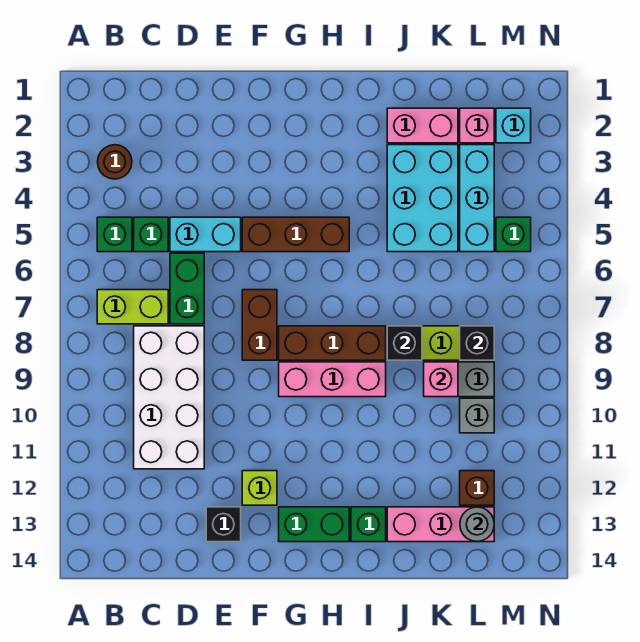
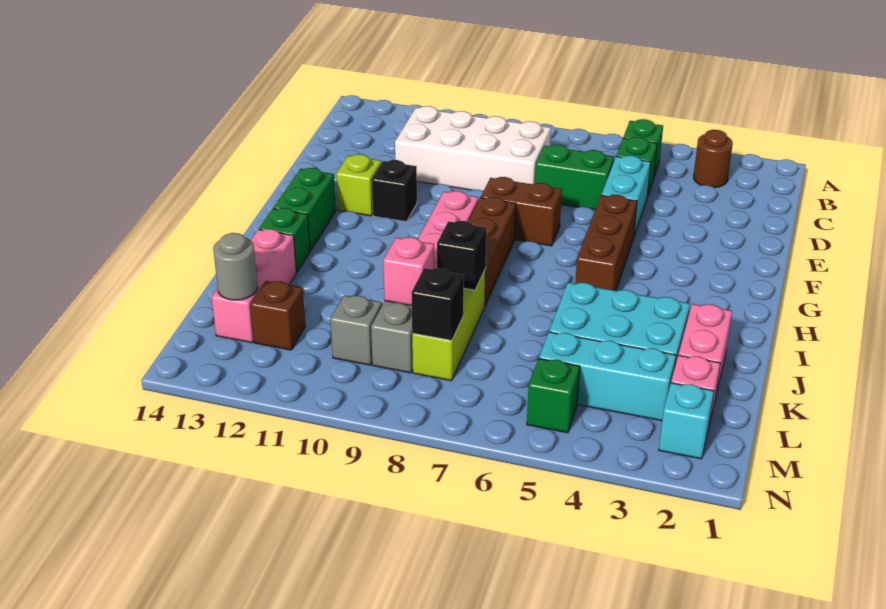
lime 1x2 brick [97,290,168,324] -> none
black 1x1 brick [206,507,241,542] -> black 1x1 brick moved to [372,160,417,222]

